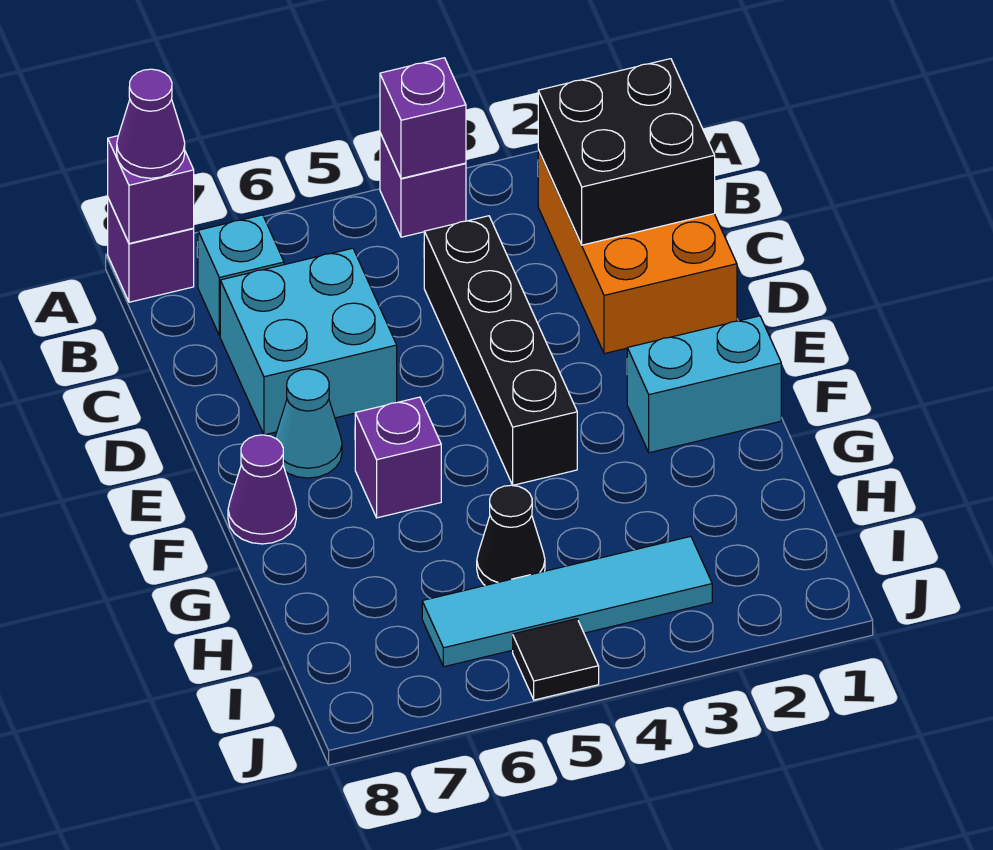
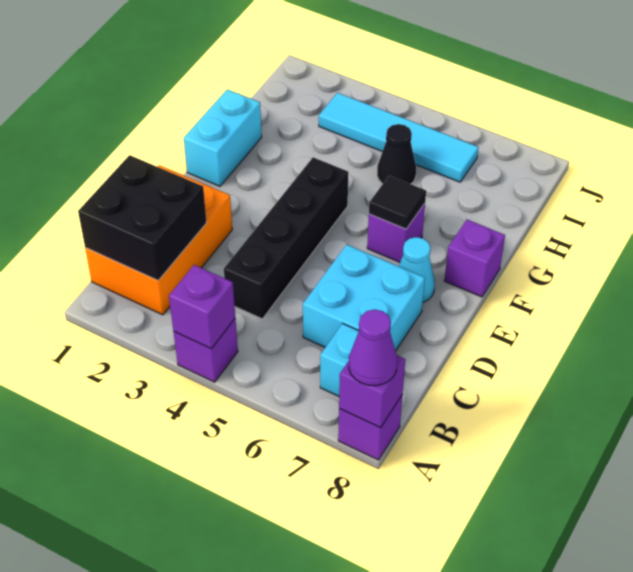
cyan 1x2 brick [627,316,781,453] -> cyan 1x2 brick turned to [184,89,262,186]
purple 1x1 cone [228,435,296,544] -> purple 1x1 brick [444,220,505,297]
black 1x1 tile [513,619,599,700] -> black 1x1 tile moved to [369,176,426,229]

